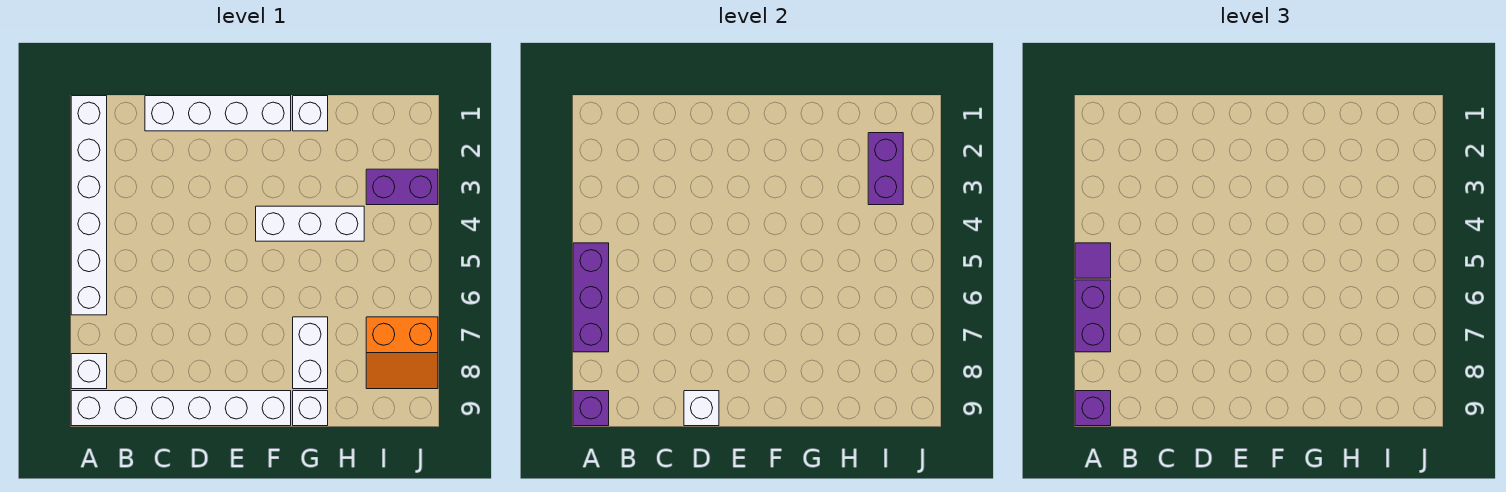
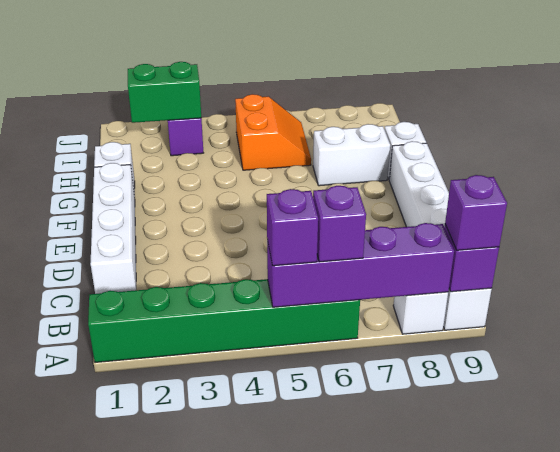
white 1x6 brick [71,96,107,315] -> green 1x6 brick [88,279,360,362]
purple 1x3 brick [573,243,609,352] -> purple 1x4 brick [267,223,454,307]
purple 1x1 tile [1075,243,1111,278] -> purple 1x1 brick [267,189,318,266]
purple 1x2 brick [1075,280,1111,352] -> purple 1x1 brick [313,186,366,262]
white 1x1 brick [684,391,719,426] -> none
white 1x3 brick [256,206,364,241] -> none
purple 1x2 brick [868,133,903,205] -> green 1x2 brick [128,62,201,123]
orange 2x2 slope [366,317,438,389] -> orange 2x2 slope moved to [235,94,311,170]

